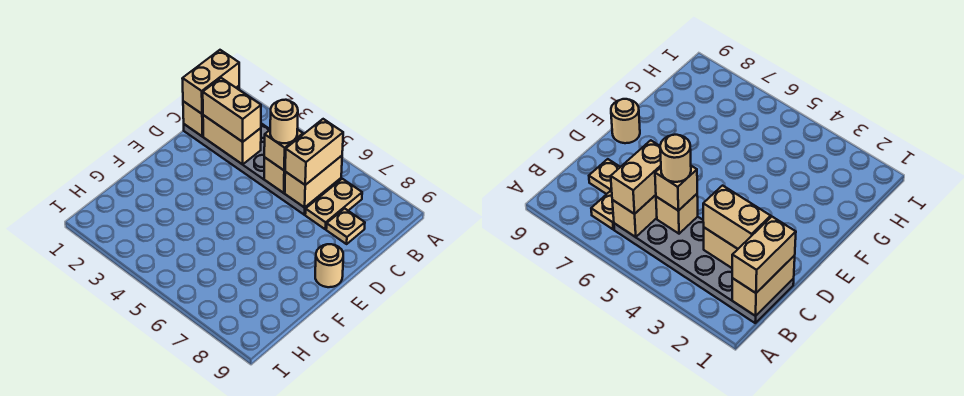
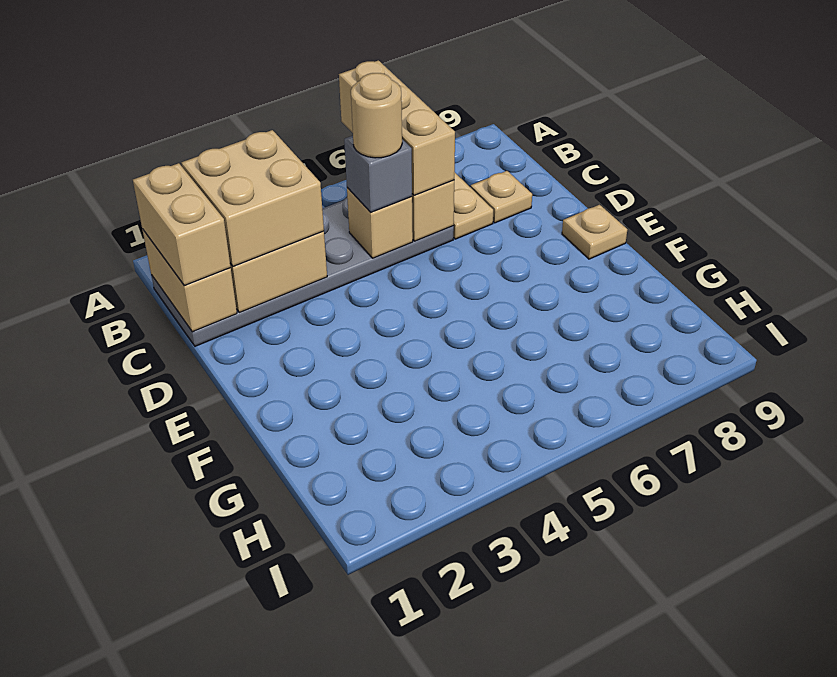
tan 1x2 brick [285,119,343,185] -> tan 1x3 brick [339,60,455,195]
tan 1x2 brick [203,78,261,142] -> tan 2x2 brick [182,130,324,266]
tan 1x1 brick [264,129,303,170] -> grey 1x1 brick [344,136,412,212]
tan 1x1 round brick [315,244,343,287] -> tan 1x1 plate [562,205,627,259]

